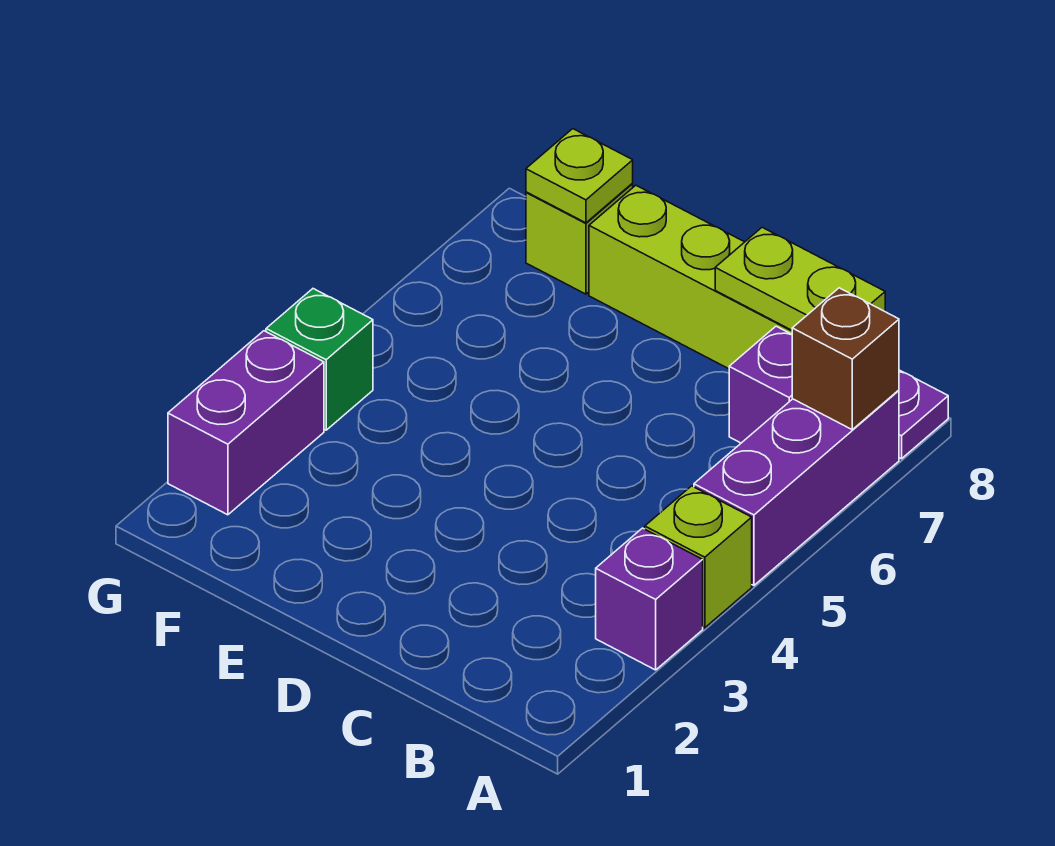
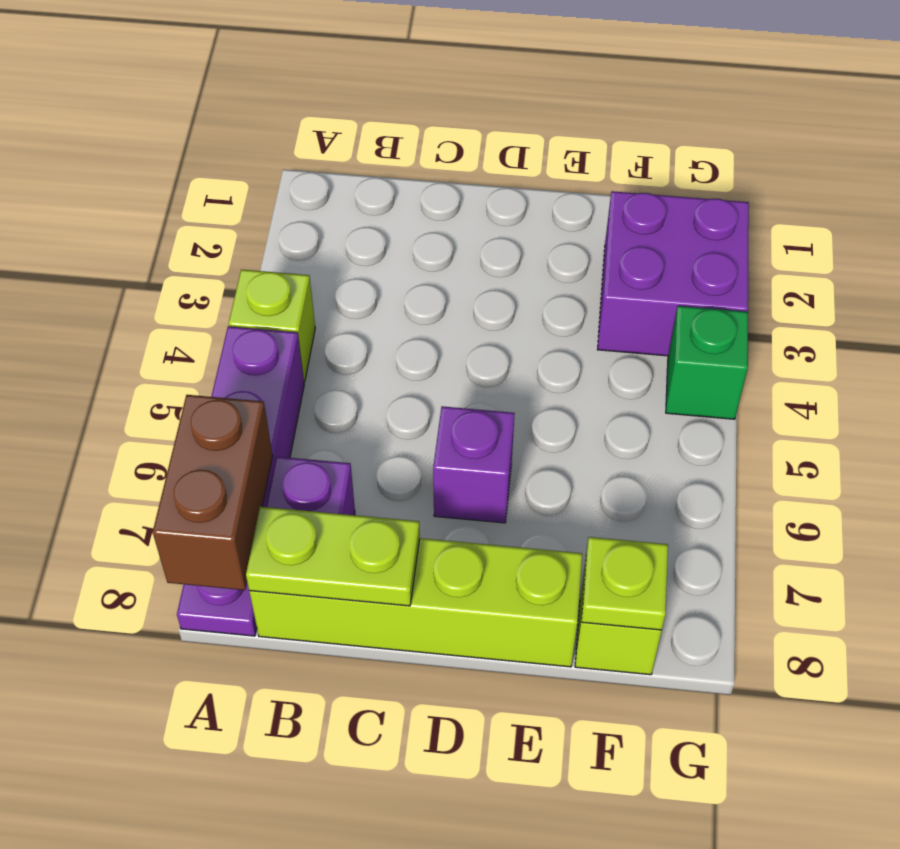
purple 1x1 brick [596,528,703,670] -> purple 1x1 brick moved to [433,406,515,523]
brown 1x1 brick [792,288,899,429] -> brown 1x2 brick [153,395,273,590]
purple 1x2 brick [168,331,324,515] -> purple 2x2 brick [598,191,749,356]

